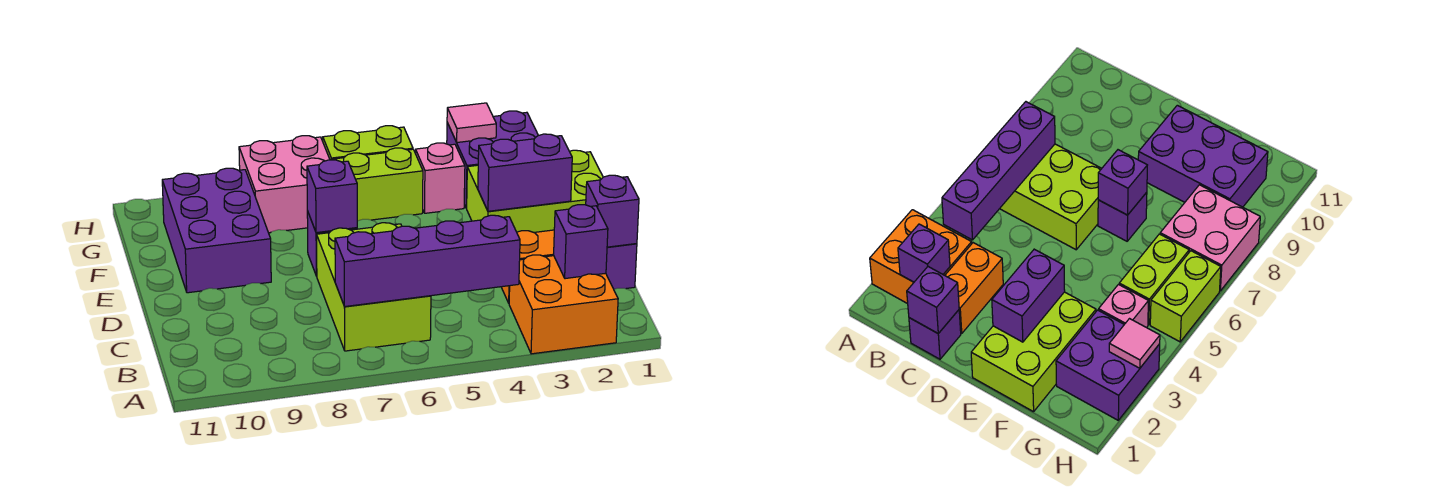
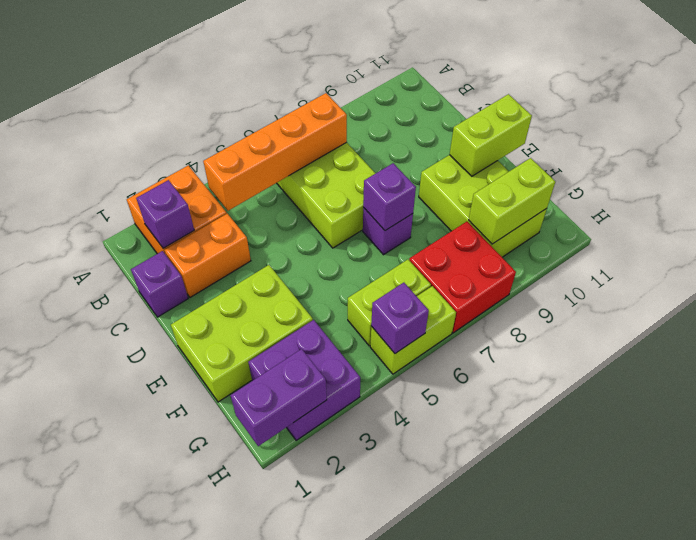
purple 1x4 brick [335,215,520,307] -> orange 1x4 brick [203,93,347,211]
purple 1x1 brick [586,175,639,247] -> purple 1x1 brick moved to [371,283,429,354]
purple 1x2 brick [478,134,572,211] -> purple 1x2 brick moved to [231,349,327,446]
purple 2x3 brick [162,168,271,293] -> lime 2x3 brick [419,155,547,257]
none -> lime 1x2 brick [450,94,532,176]
pink 1x1 brick [415,143,465,213] -> none
pink 2x2 brick [239,136,330,233] -> red 2x2 brick [409,222,516,333]
none -> lime 1x2 brick [469,158,555,244]
pink 1x1 tile [447,103,496,142] -> none

